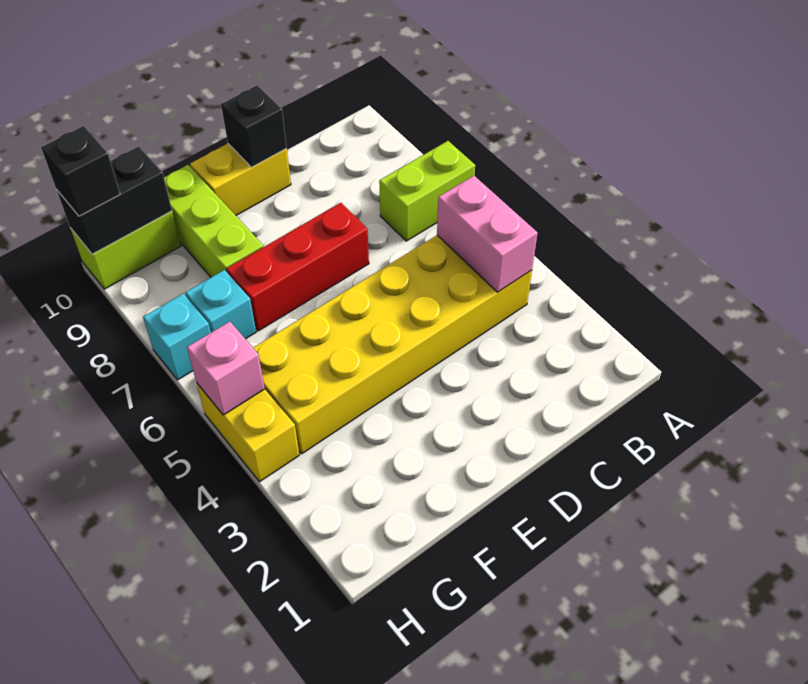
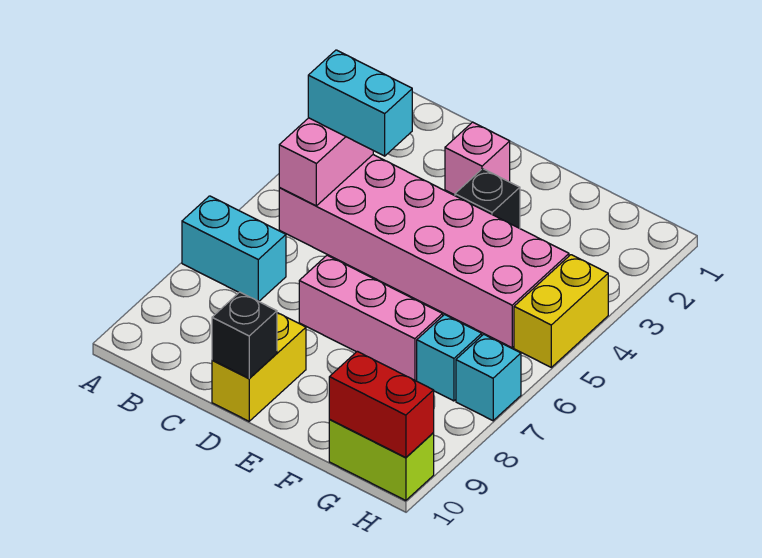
lime 1x2 brick [379,141,475,241] -> cyan 1x2 brick [182,196,286,301]
yellow 2x6 brick [253,235,532,454] -> pink 2x6 brick [279,155,569,348]
none -> cyan 1x2 brick [308,50,412,156]
red 1x3 brick [227,203,369,331] -> pink 1x3 brick [299,255,443,381]
yellow 1x2 brick [190,144,291,215] -> yellow 1x2 brick turned to [212,313,306,421]
lime 1x3 brick [164,165,263,277] -> none
black 1x2 brick [56,146,172,254] -> red 1x2 brick [329,351,434,458]
pink 1x1 brick [187,322,265,415] -> pink 1x1 brick moved to [445,122,510,195]
black 1x1 brick [41,126,120,216] -> black 1x1 brick moved to [455,169,520,228]

